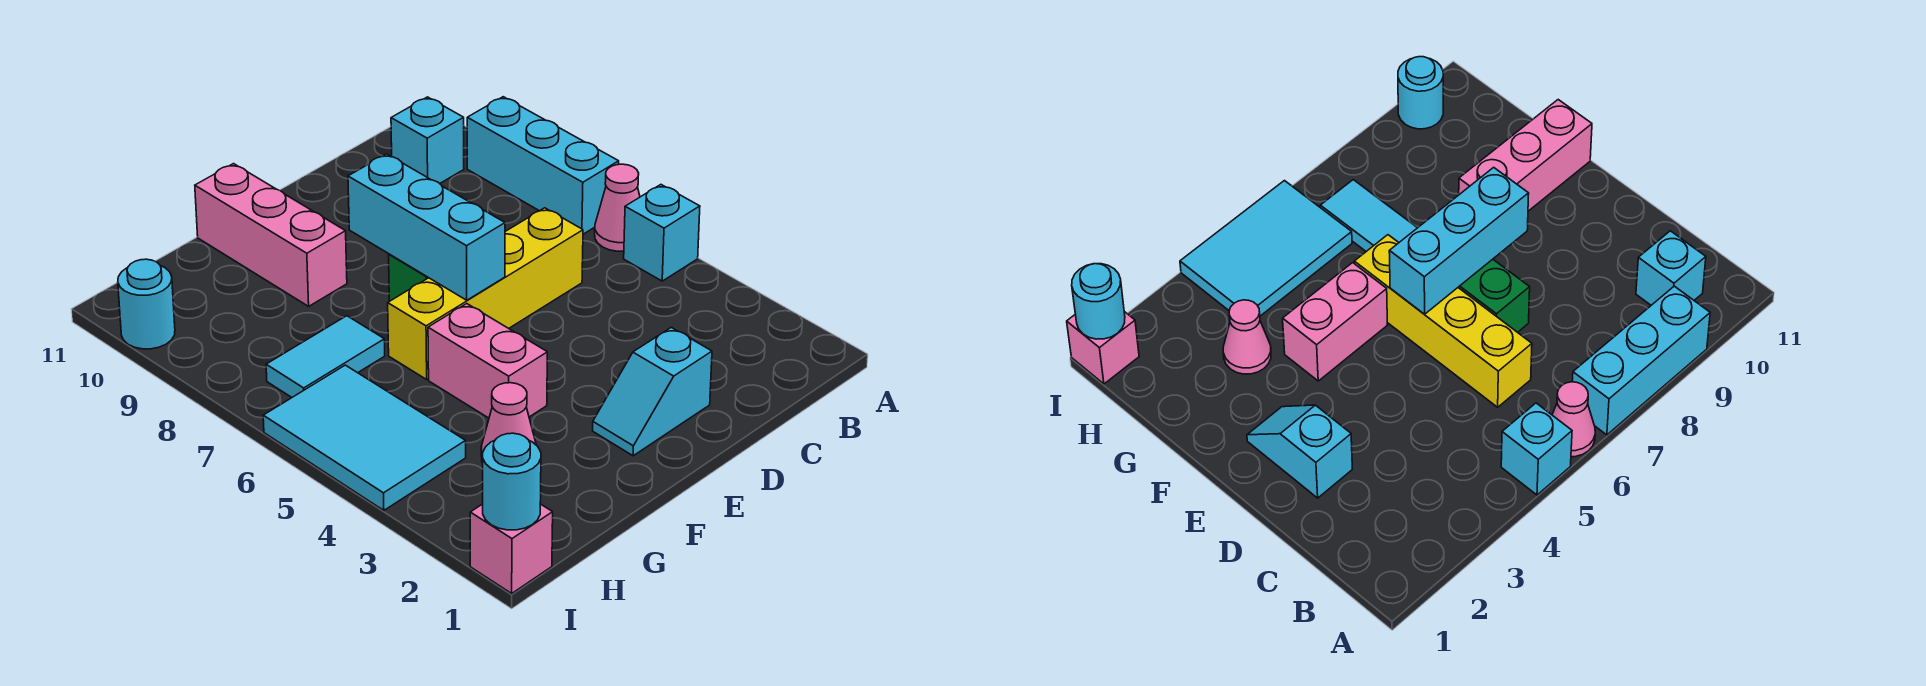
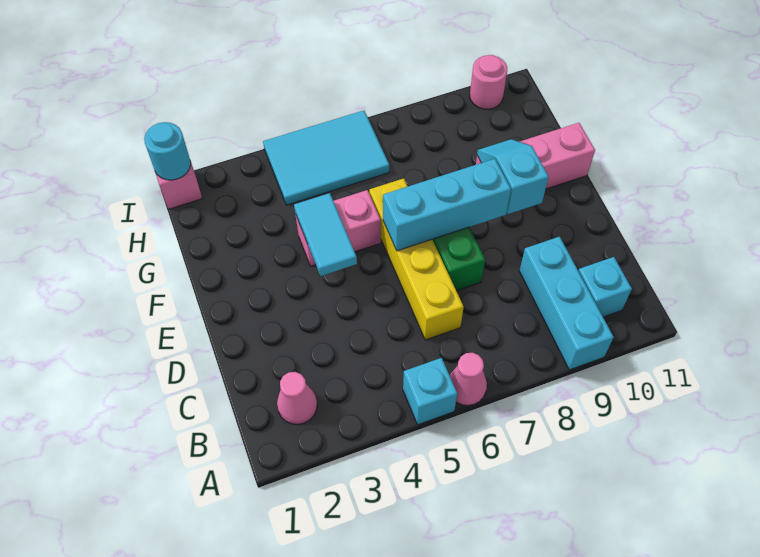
cyan 1x3 brick [467,97,619,234] -> cyan 1x3 brick turned to [519,237,613,370]
cyan 1x2 slope [593,327,712,456] -> cyan 1x2 slope moved to [477,139,549,214]
pink 1x1 cone [481,383,536,462] -> pink 1x1 cone moved to [277,372,317,424]
cyan 1x2 tile [266,316,385,397] -> cyan 1x2 tile moved to [294,193,357,276]
cyan 1x1 round brick [118,259,175,349] -> pink 1x1 round brick [470,55,507,109]

